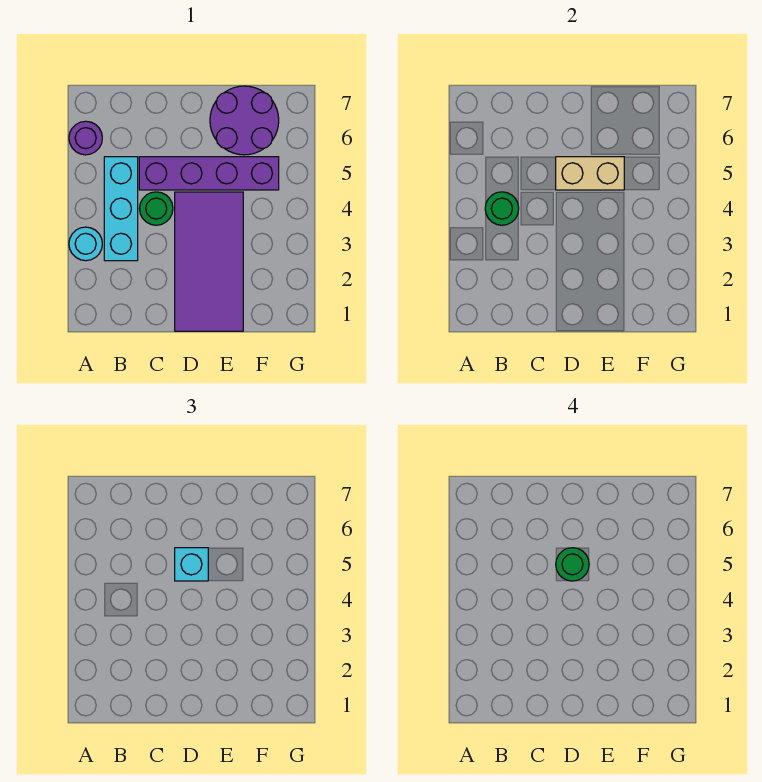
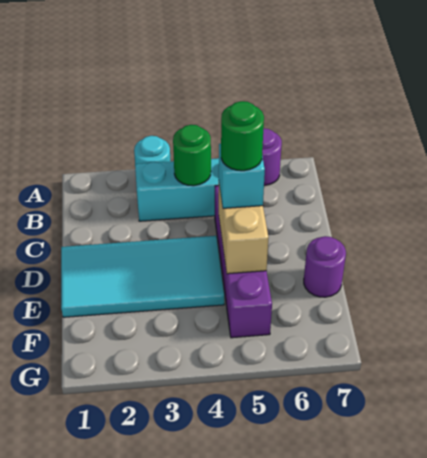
green 1x1 round brick [139,192,173,225] -> none
purple 2x4 tile [175,192,243,331] -> cyan 2x4 tile [61,236,224,317]
purple 2x2 round brick [210,86,279,155] -> purple 1x1 round brick [304,236,346,297]

